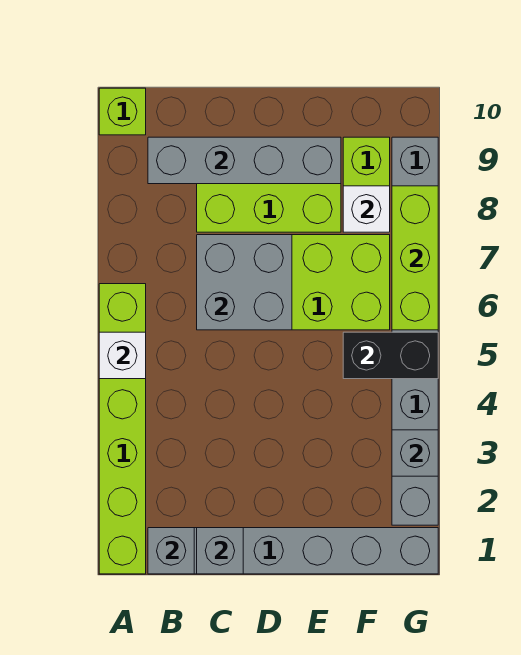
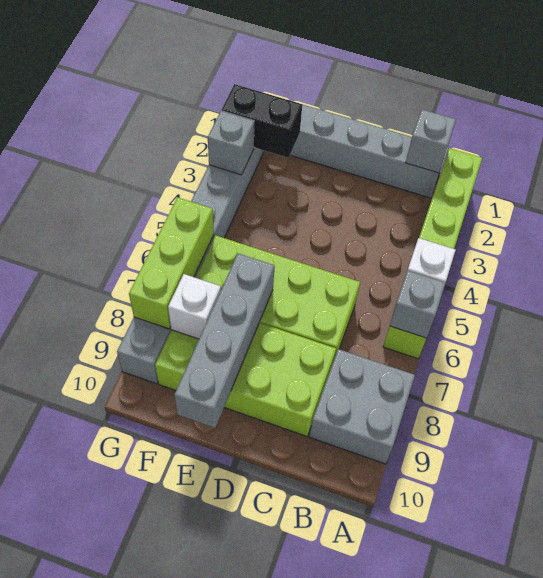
lime 1x1 brick [99,88,146,135] -> none
grey 1x4 brick [148,137,341,184] -> grey 1x4 brick turned to [174,254,275,428]
grey 1x1 brick [197,528,243,574] -> grey 1x1 brick moved to [390,271,445,338]
grey 2x2 brick [197,235,292,330] -> grey 2x2 brick moved to [310,349,415,464]
black 1x2 brick [343,332,438,379] -> black 1x2 brick moved to [222,84,302,158]

